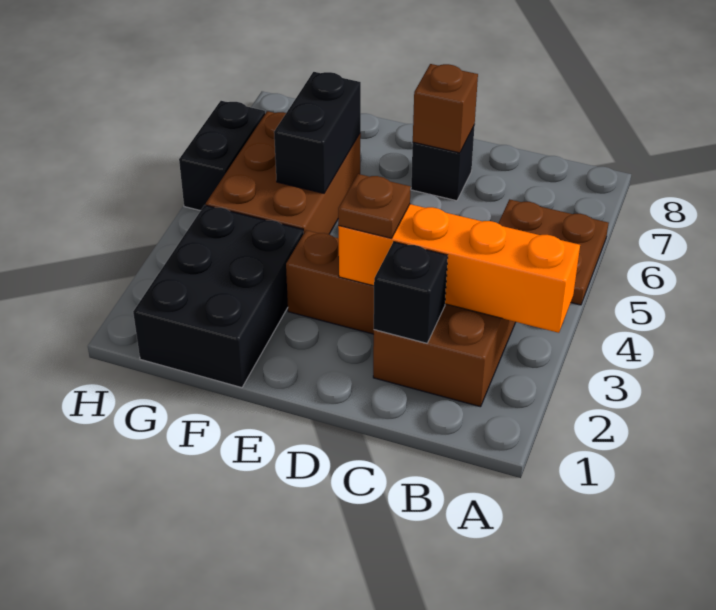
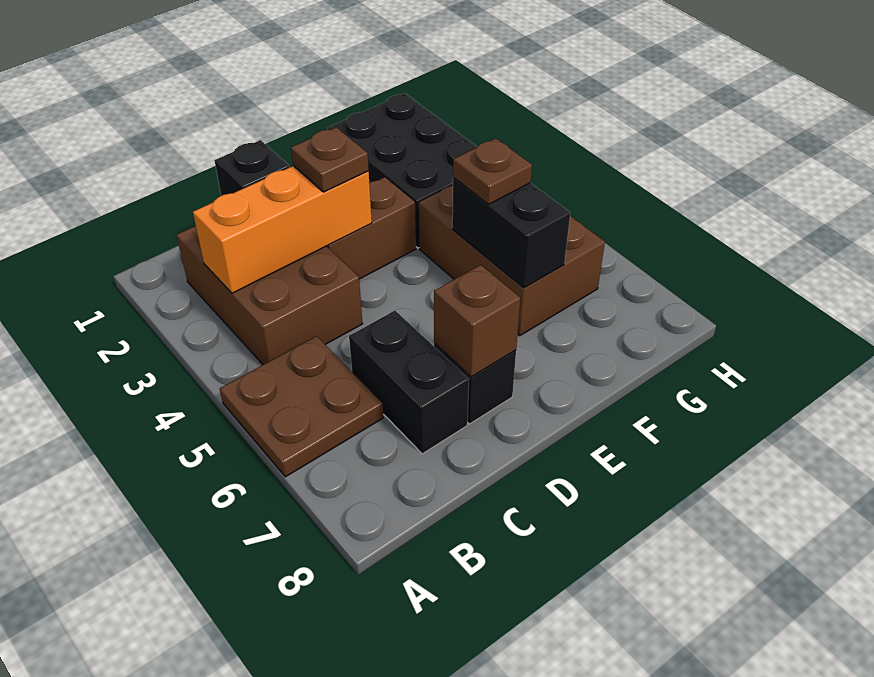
orange 1x4 brick [338,204,580,333] -> orange 1x3 brick [193,166,372,293]
none -> brown 1x1 plate [453,138,532,204]
black 1x2 brick [179,101,265,211] -> black 1x2 brick moved to [349,311,469,454]

